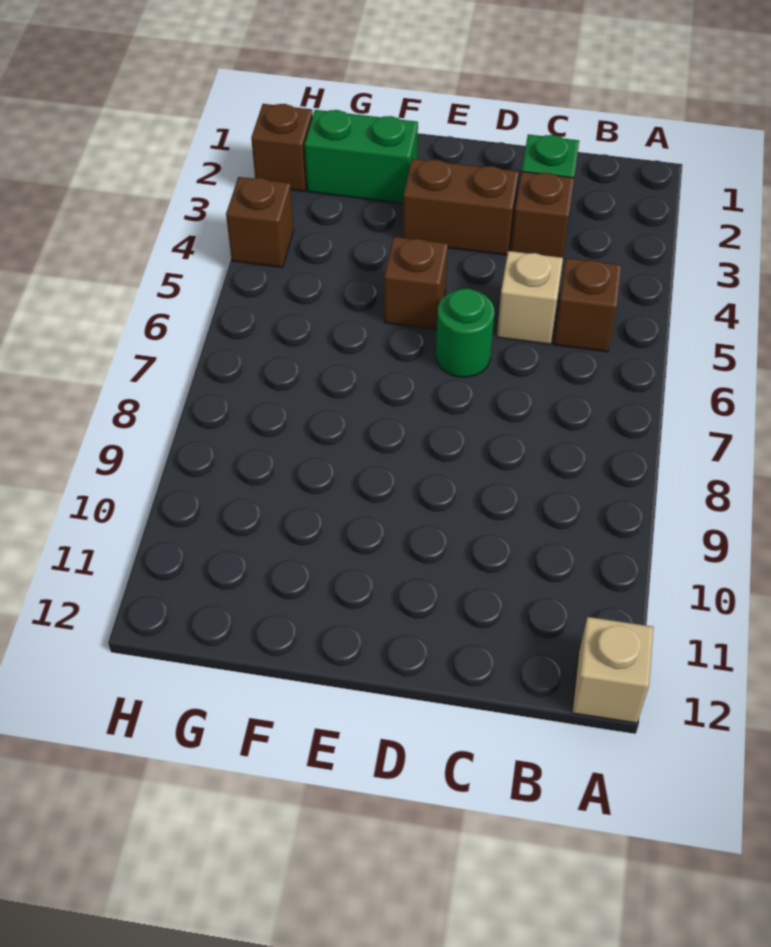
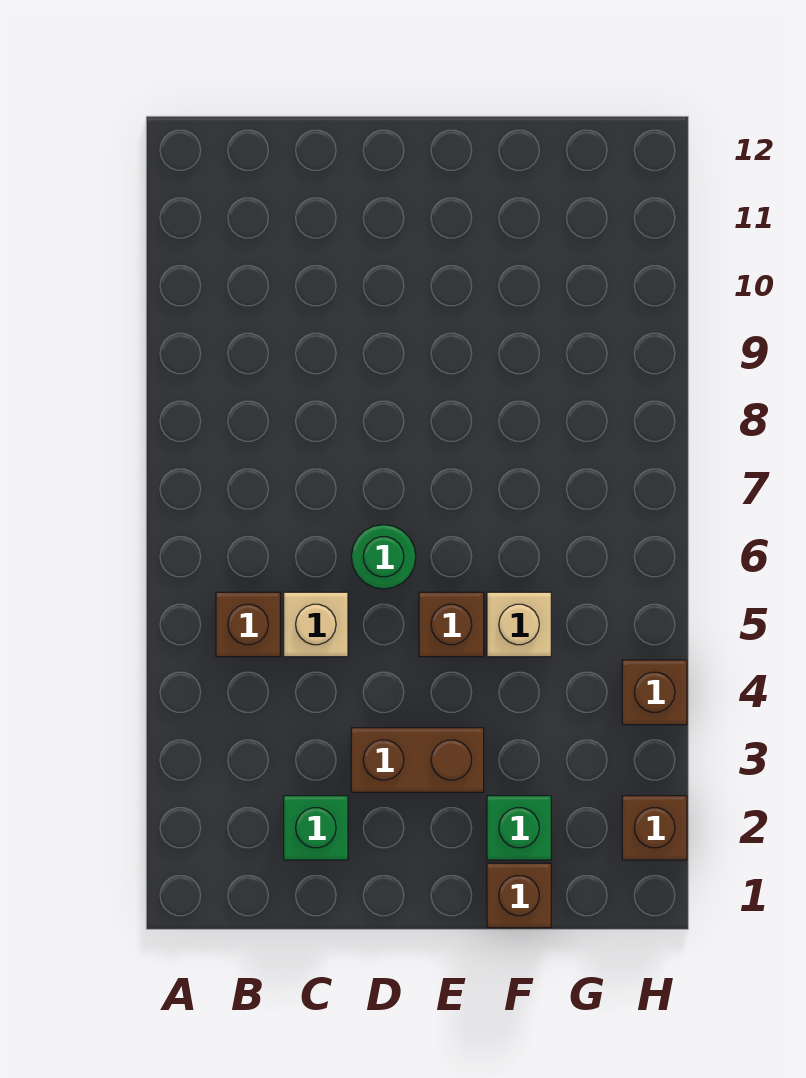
tan 1x1 brick [572,617,654,723] -> tan 1x1 brick moved to [487,592,551,657]
brown 1x1 brick [511,172,574,258] -> brown 1x1 brick moved to [487,863,551,928]
green 1x2 brick [305,110,418,203] -> green 1x1 brick [487,796,551,860]

